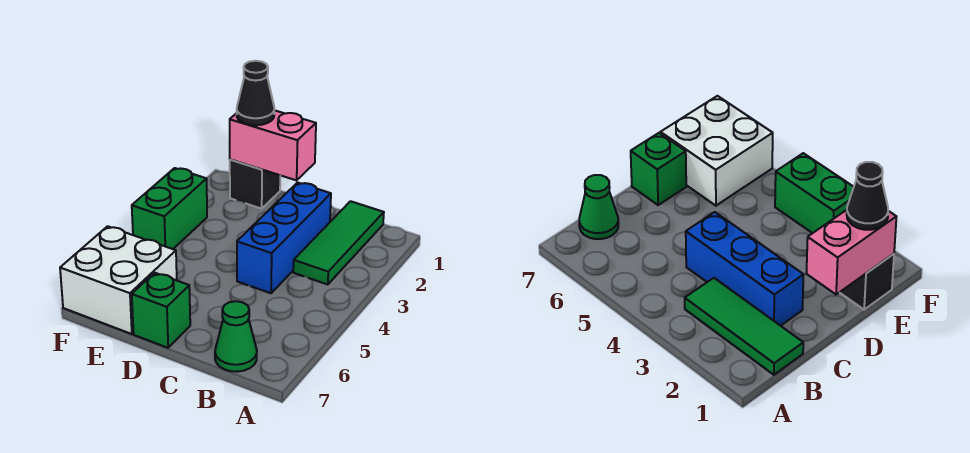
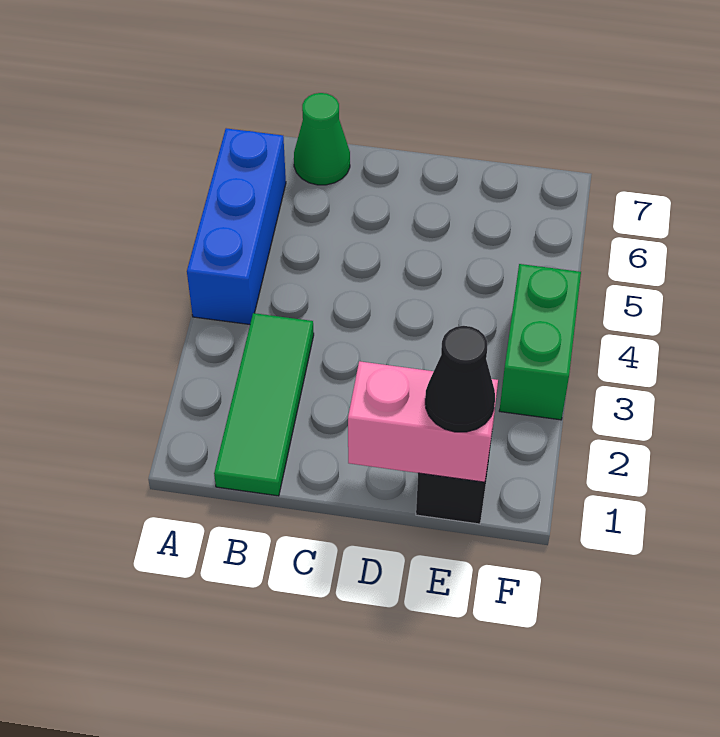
blue 1x3 brick [237,183,331,293] -> blue 1x3 brick moved to [187,128,286,324]
green 1x1 brick [132,273,190,348] -> none
white 2x2 brick [60,226,177,334] -> none

